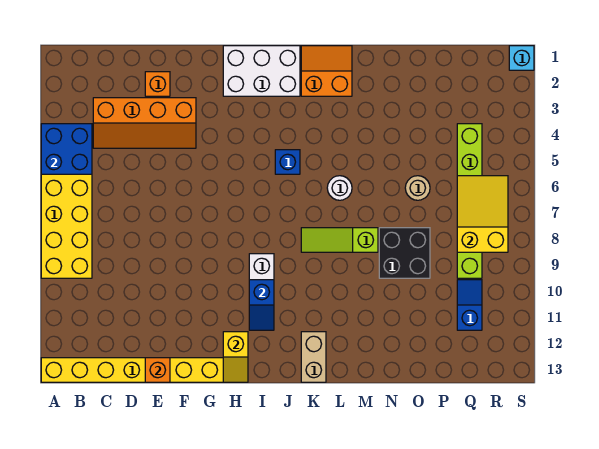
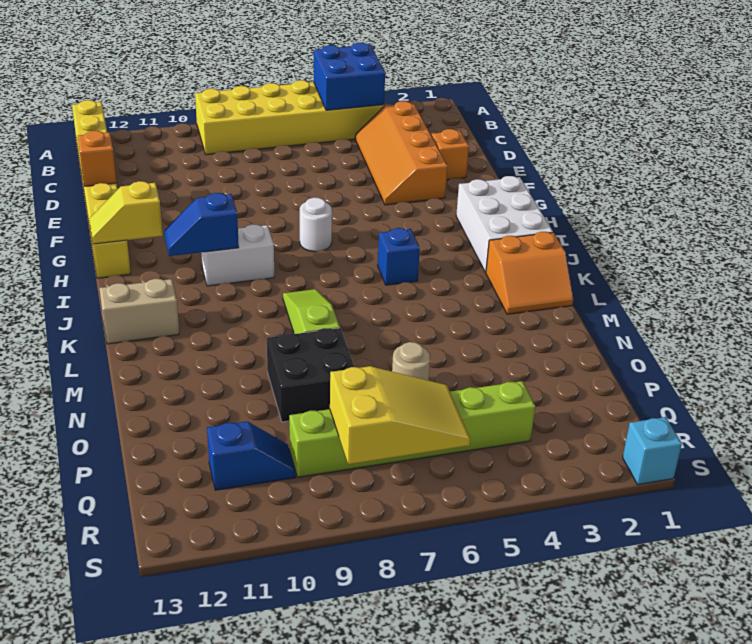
orange 2x2 slope [301,46,352,96] -> orange 2x2 slope turned to [486,232,573,314]
white 1x1 round brick [327,176,352,200] -> white 1x1 round brick moved to [300,198,332,252]

